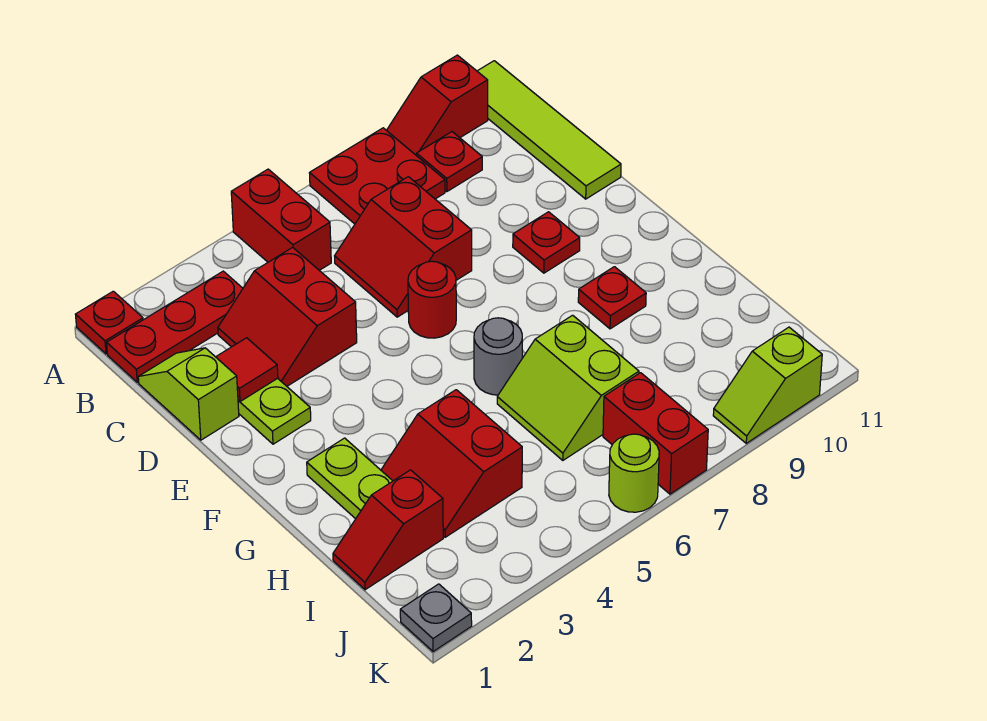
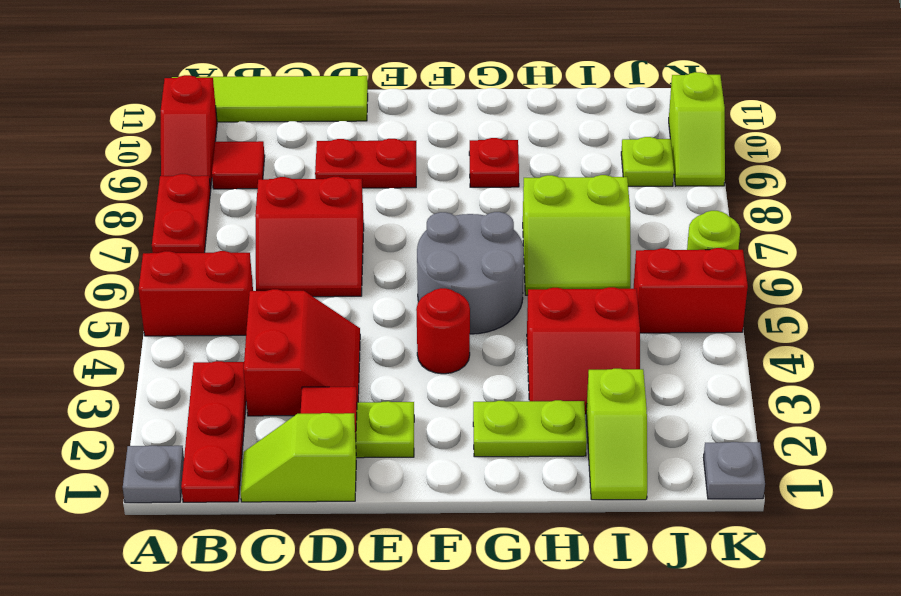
red 1x1 plate [75,291,143,354] -> grey 1x1 plate [123,446,184,503]
red 2x2 plate [310,128,445,224] -> red 1x2 plate [152,174,211,253]
red 1x1 plate [416,132,482,192] -> red 1x1 tile [212,141,265,189]
red 2x2 slope [218,247,357,386] -> red 2x2 slope turned to [244,289,360,416]
red 1x1 round brick [408,261,456,338] -> red 1x1 round brick moved to [416,288,470,374]
red 1x1 plate [513,212,580,273] -> red 1x2 plate [315,139,416,188]
grey 1x1 round brick [474,318,522,395] -> grey 2x2 round brick [417,212,524,334]
red 1x2 slope [333,470,443,590] -> lime 1x2 slope [586,369,647,500]
red 1x2 brick [603,373,708,494] -> red 1x2 brick moved to [633,248,748,333]
none -> lime 1x1 plate [621,137,674,186]

